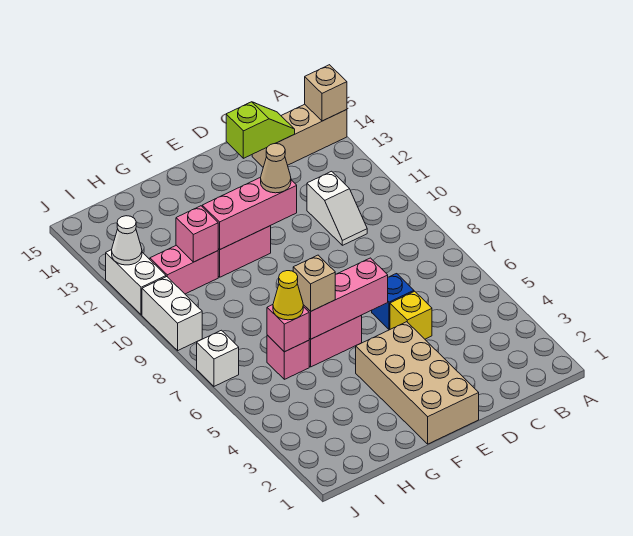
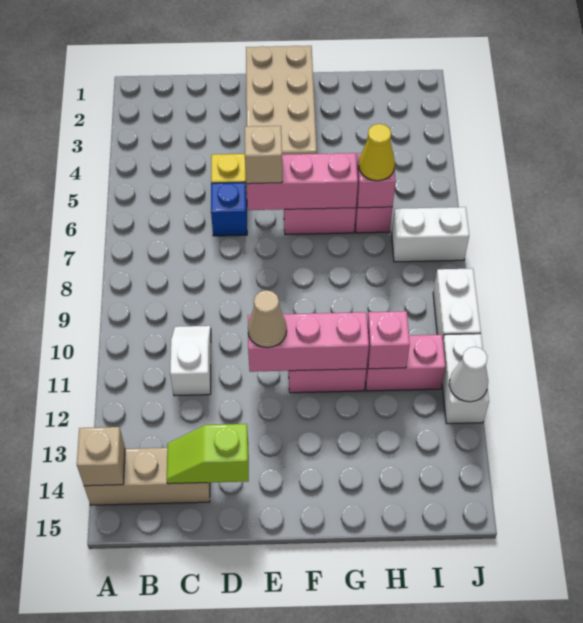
tan 1x1 brick [293,255,335,311] -> tan 1x1 brick moved to [245,126,282,184]
white 1x1 brick [197,330,239,386] -> white 1x2 brick [392,207,469,262]

